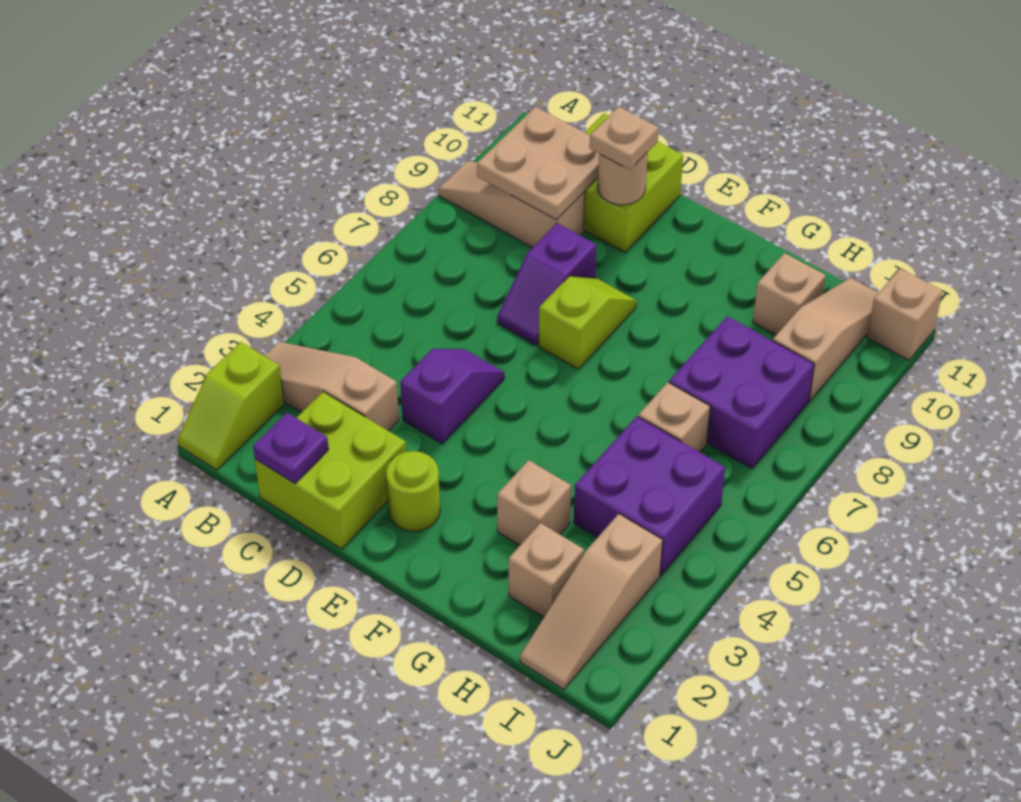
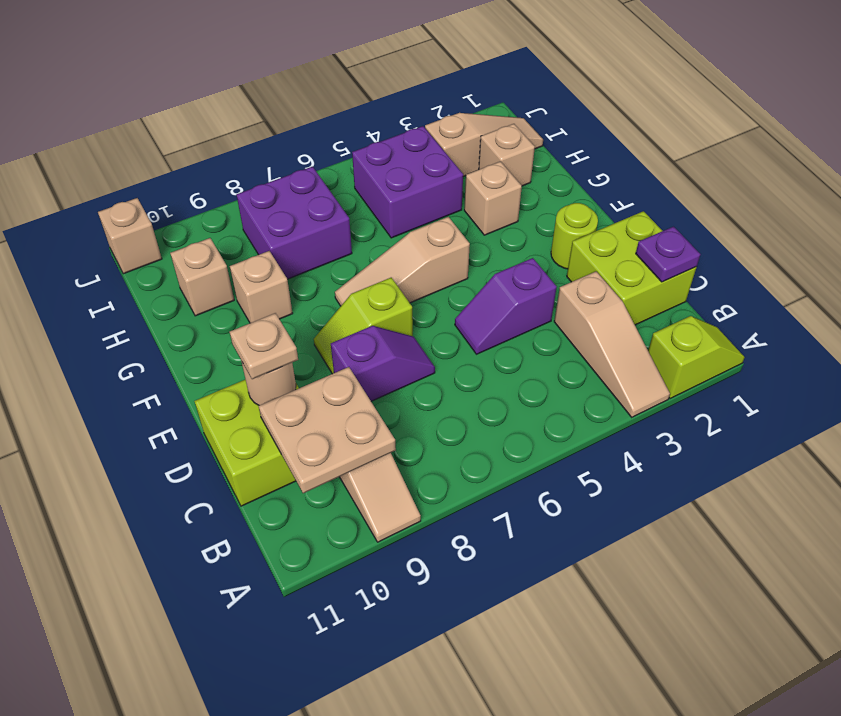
tan 1x1 brick [638,382,710,452] -> tan 1x1 brick moved to [230,251,293,323]
tan 1x3 slope [773,278,878,401] -> tan 1x3 slope moved to [335,217,470,306]

